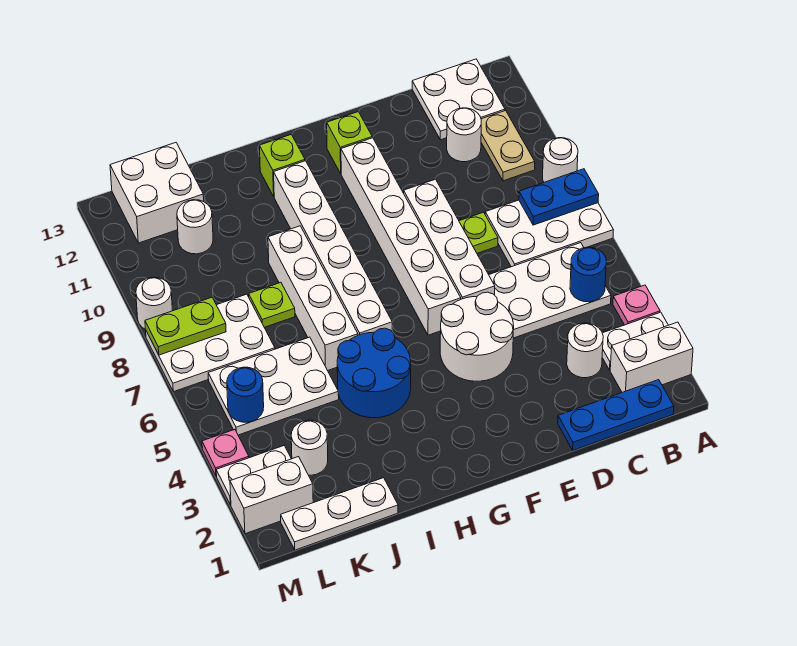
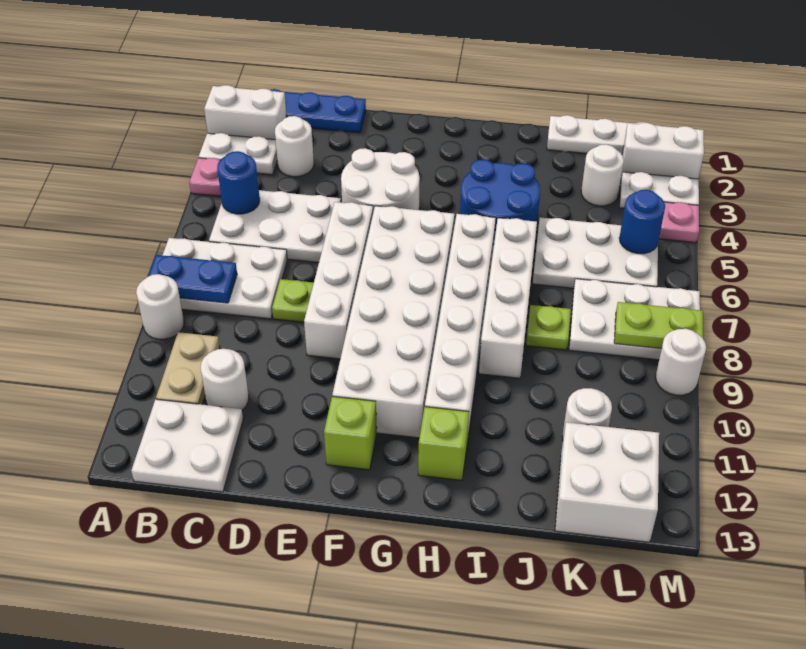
white 1x6 brick [341,138,461,335] -> white 2x6 brick [332,206,455,438]

